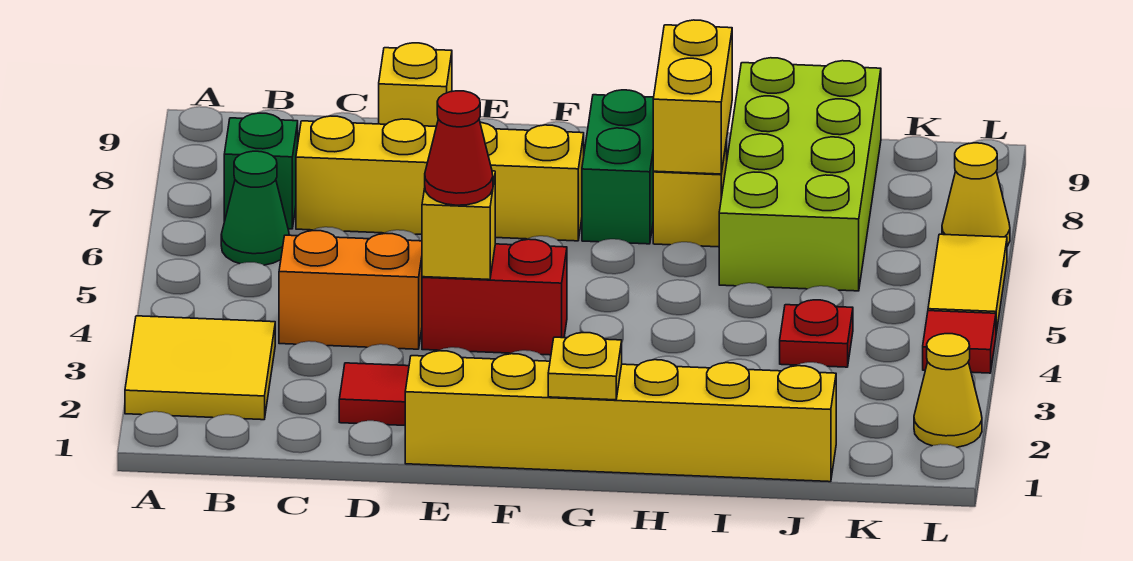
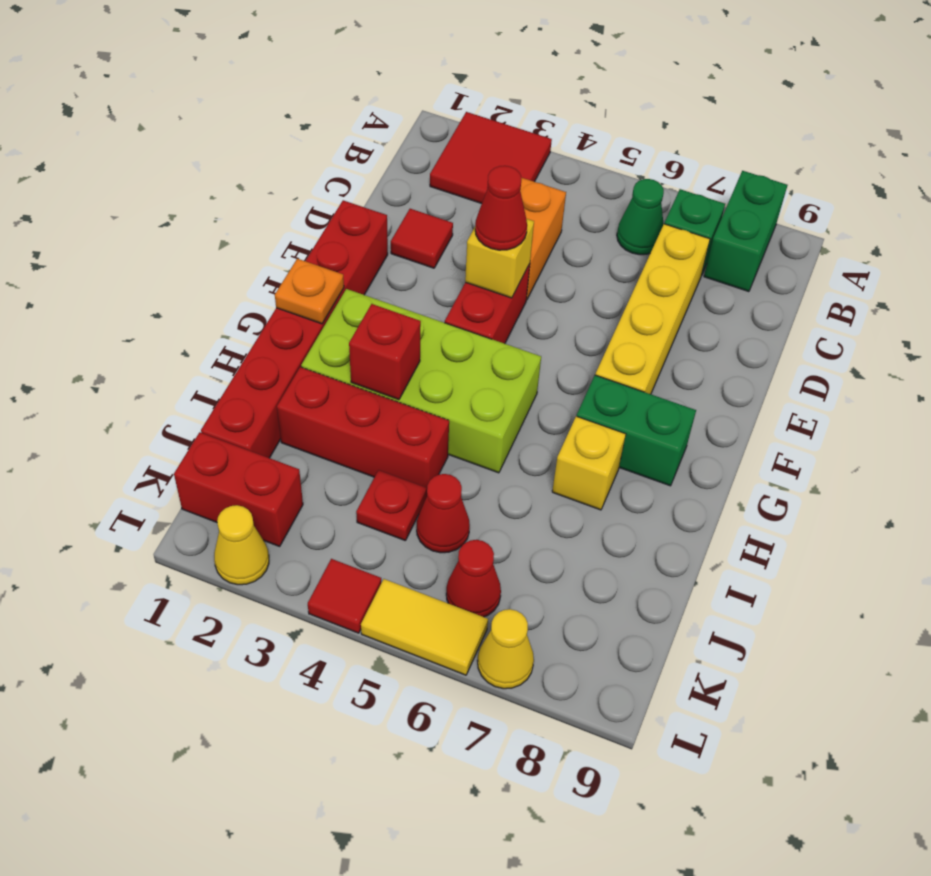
yellow 2x2 tile [125,316,275,420] -> red 2x2 tile [430,112,552,204]
none -> green 1x2 brick [704,171,787,292]
yellow 1x1 brick [379,43,452,126] -> none
yellow 1x6 brick [405,351,836,482] -> red 1x6 brick [201,200,388,458]
yellow 1x1 plate [548,333,622,400] -> orange 1x1 plate [275,259,344,324]
none -> red 1x1 brick [349,304,421,400]
yellow 1x2 brick [653,20,732,174] -> none
none -> red 1x3 brick [277,367,449,488]
lime 2x4 brick [719,58,881,291] -> lime 2x4 brick moved to [301,289,541,473]
none -> red 1x1 cone [417,474,470,553]
none -> red 1x2 brick [174,432,303,546]
none -> red 1x1 cone [446,540,501,617]

